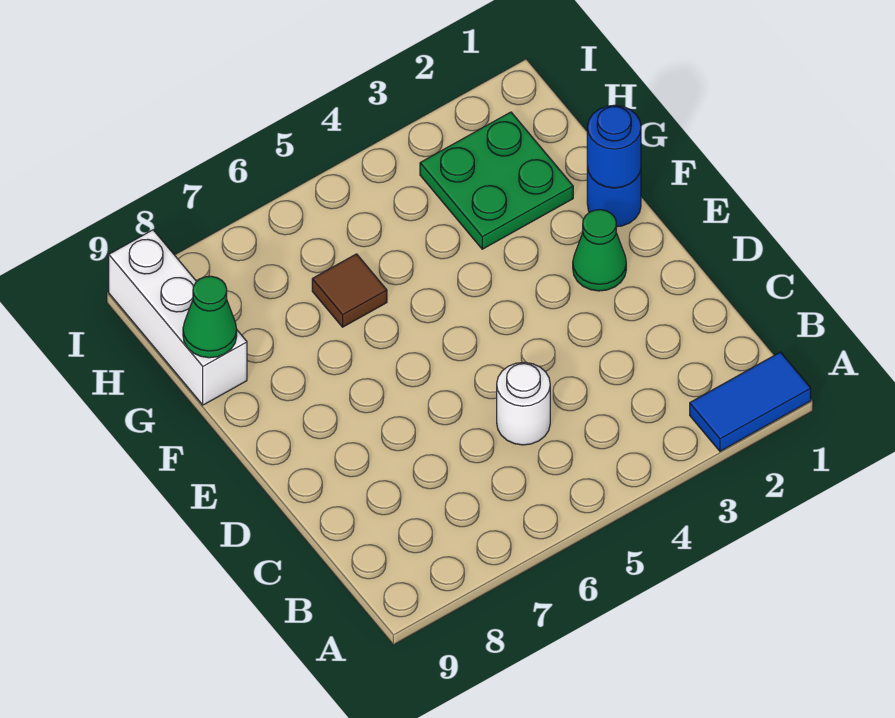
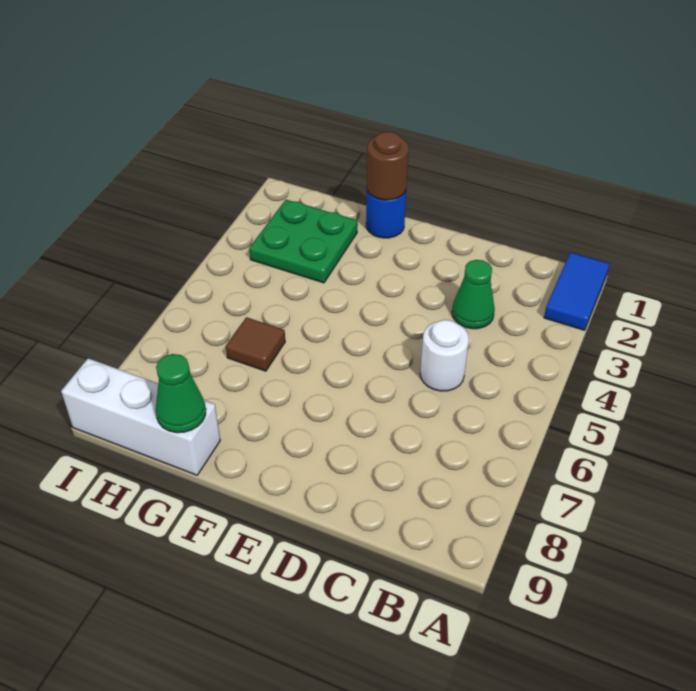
green 1x1 cone [573,210,626,291] -> green 1x1 cone moved to [452,260,495,329]
blue 1x1 round brick [587,105,641,188] -> brown 1x1 round brick [367,132,409,200]

